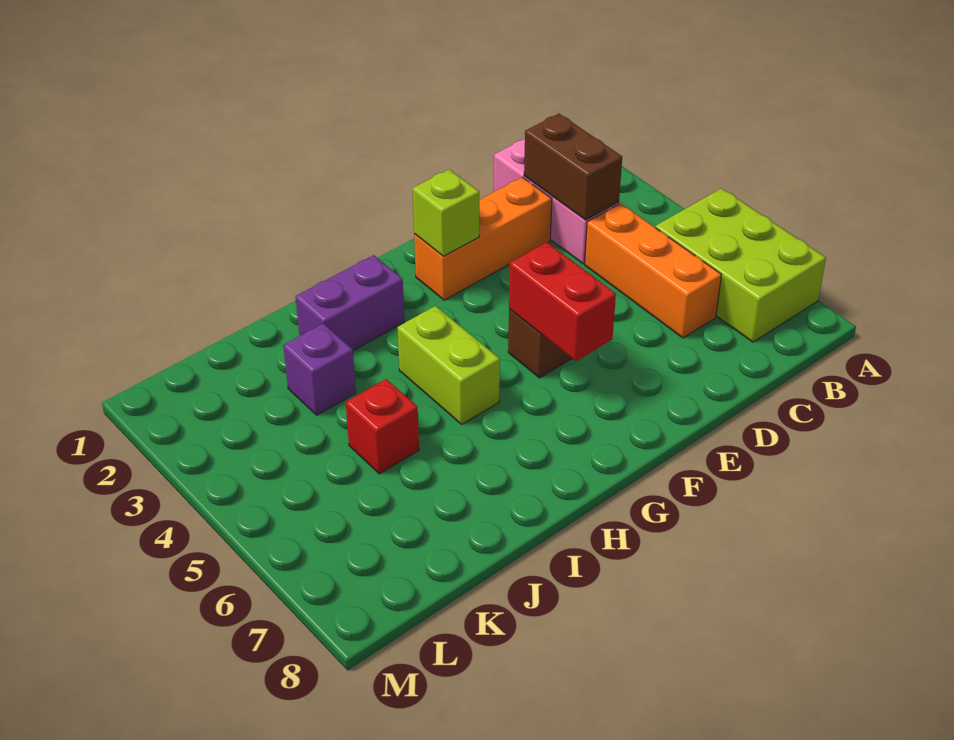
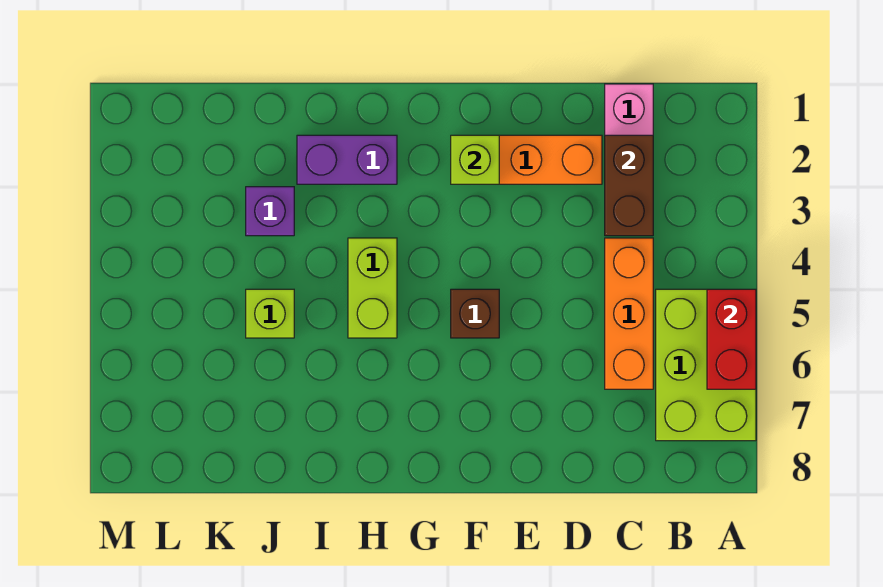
red 1x2 brick [509,242,616,361] -> red 1x2 brick moved to [707,289,756,389]
red 1x1 brick [346,379,419,474] -> lime 1x1 brick [246,289,294,338]

